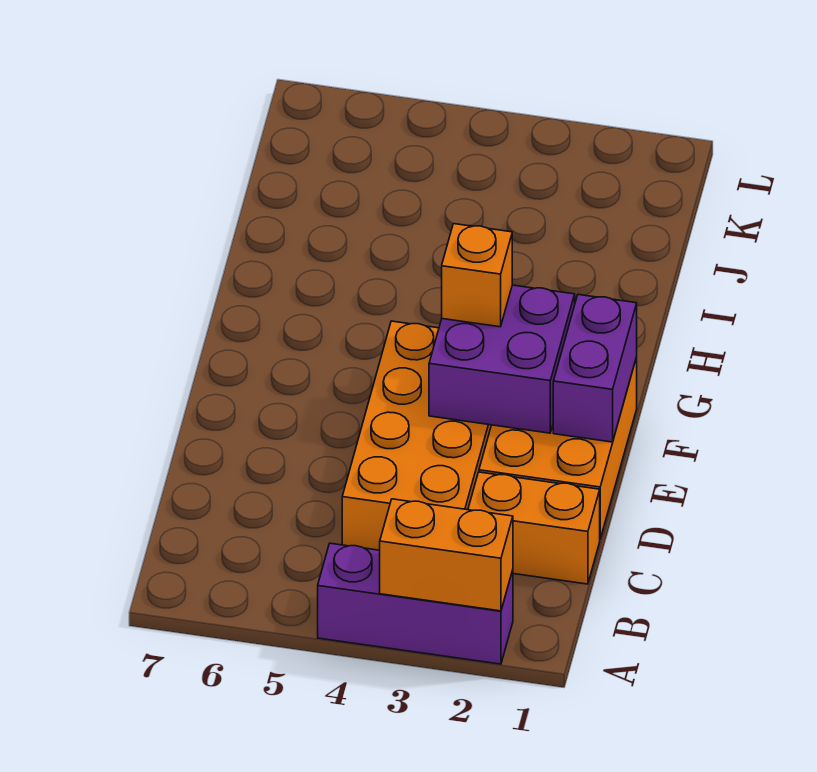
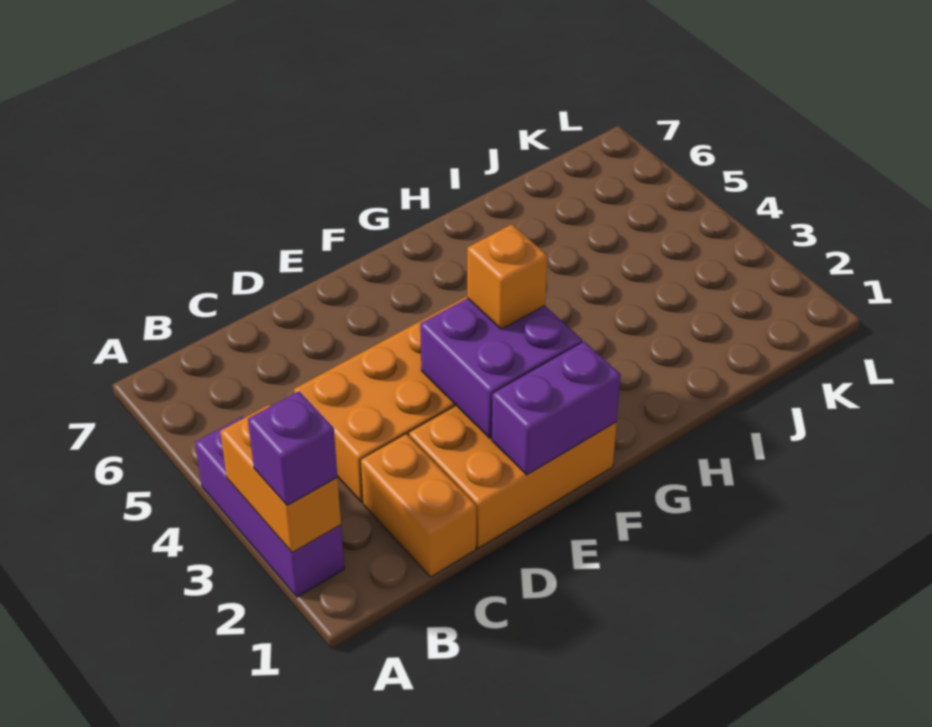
none -> purple 1x1 brick [248,391,337,505]

